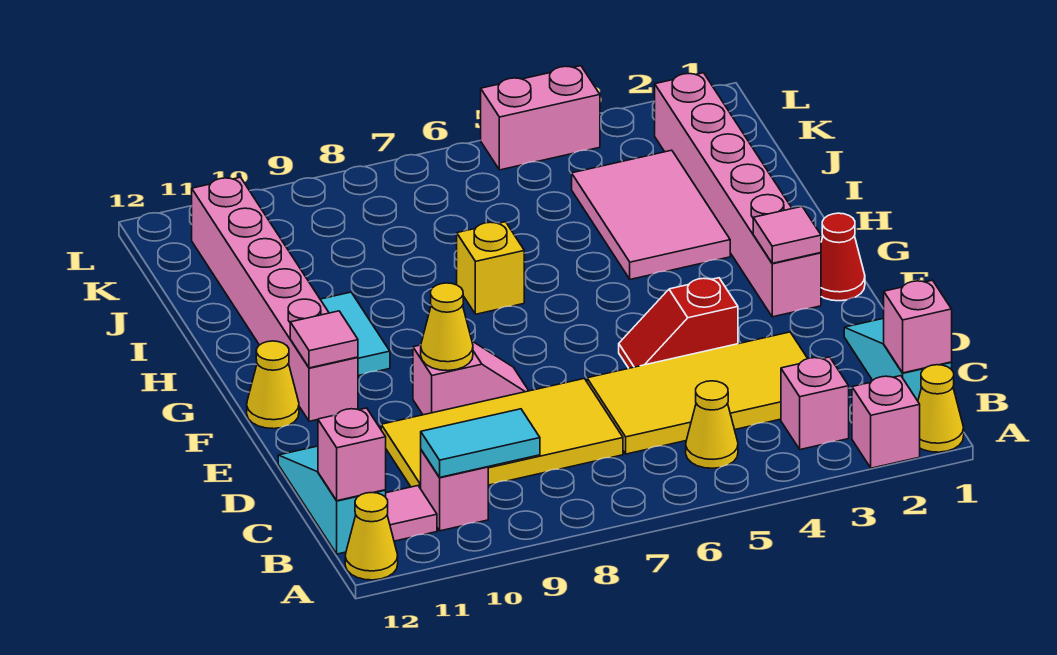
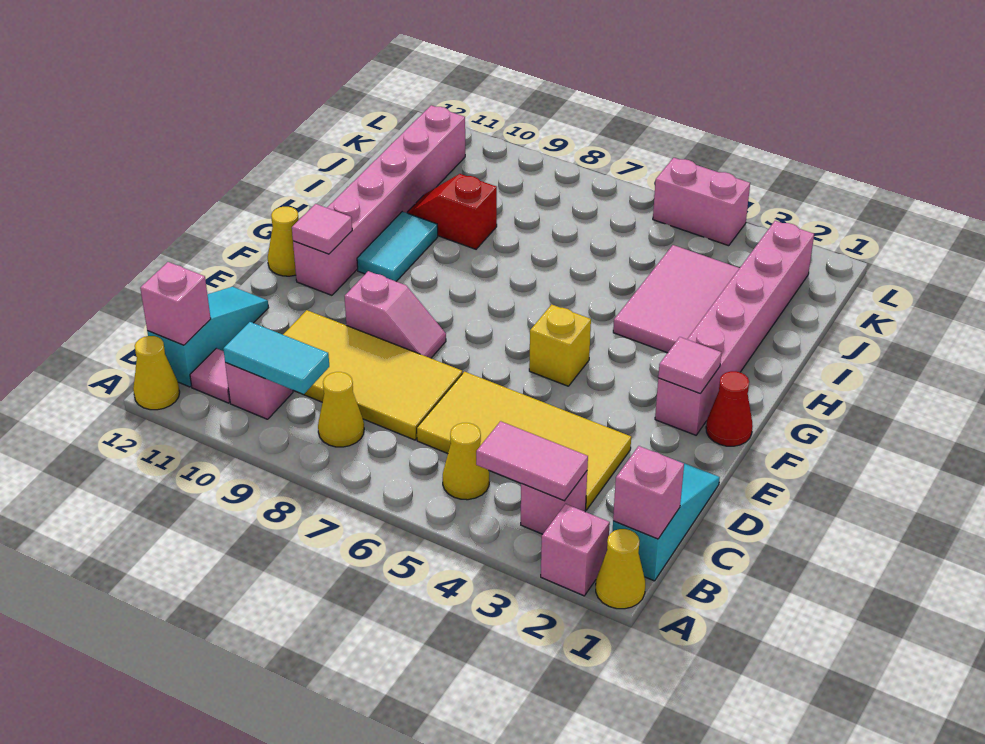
none -> pink 1x2 tile [476,421,588,501]
red 1x2 slope [619,278,738,368] -> red 1x2 slope moved to [407,174,497,249]
yellow 1x1 cone [421,283,473,371] -> yellow 1x1 cone moved to [318,372,364,447]
yellow 1x1 brick [457,222,524,314] -> yellow 1x1 brick moved to [529,304,591,386]

